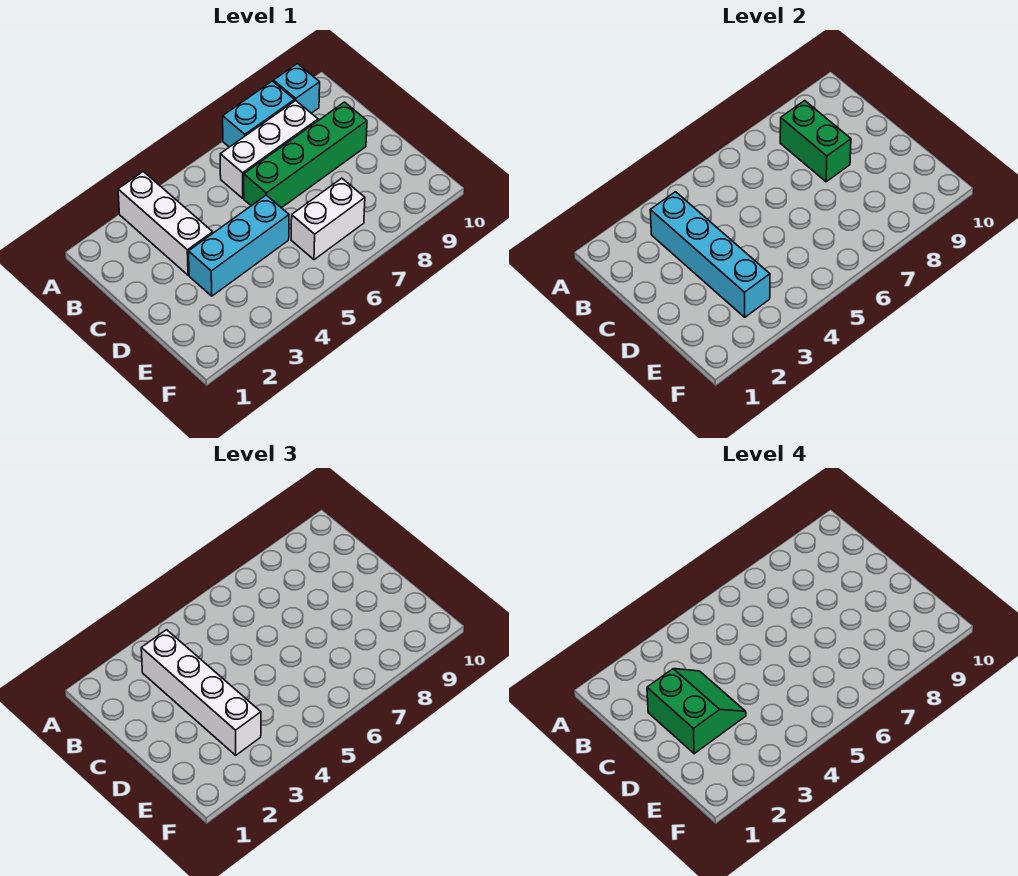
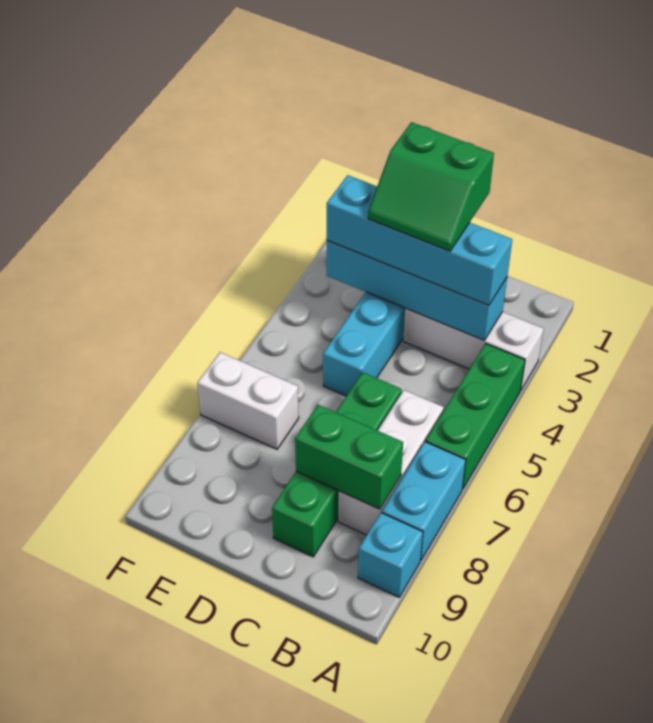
none -> green 1x3 brick [426,344,525,489]
white 1x4 brick [141,630,261,755] -> cyan 1x4 brick [327,175,512,306]
white 1x2 brick [291,178,365,260] -> white 1x2 brick turned to [197,352,299,449]

